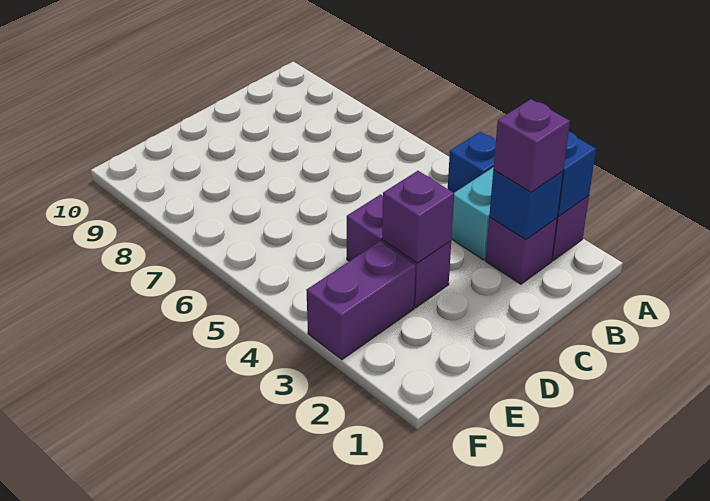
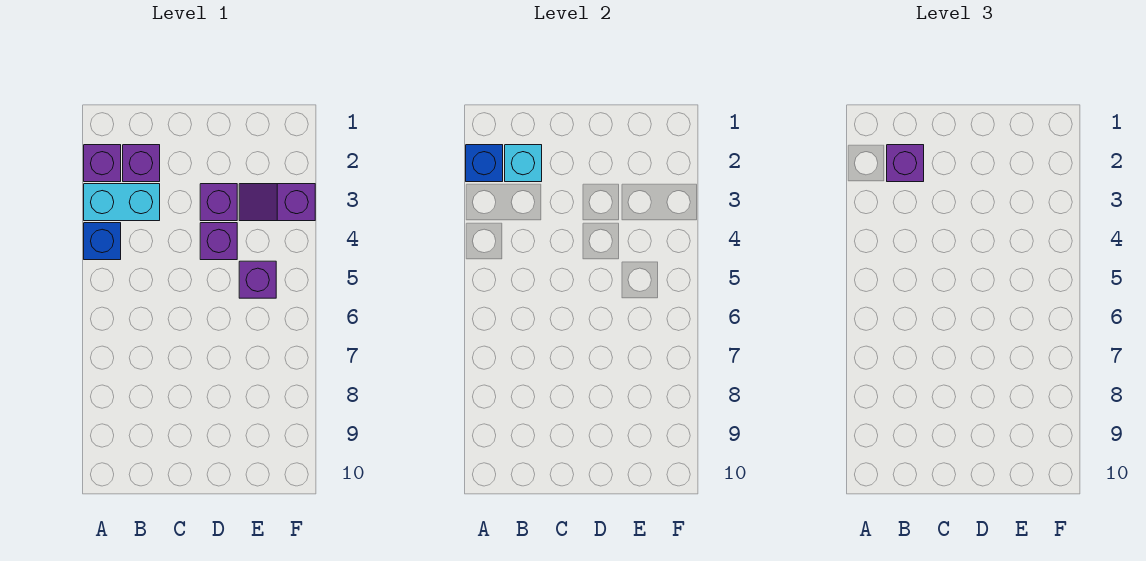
blue 1x1 brick [489,170,563,240] -> cyan 1x1 brick [505,145,542,182]
purple 1x1 brick [382,171,454,263] -> purple 1x1 brick moved to [239,261,276,298]
purple 1x2 brick [306,241,416,359] -> purple 1x2 slope [239,184,315,221]

